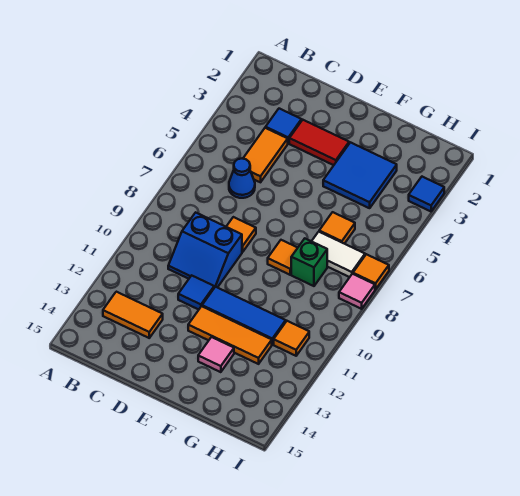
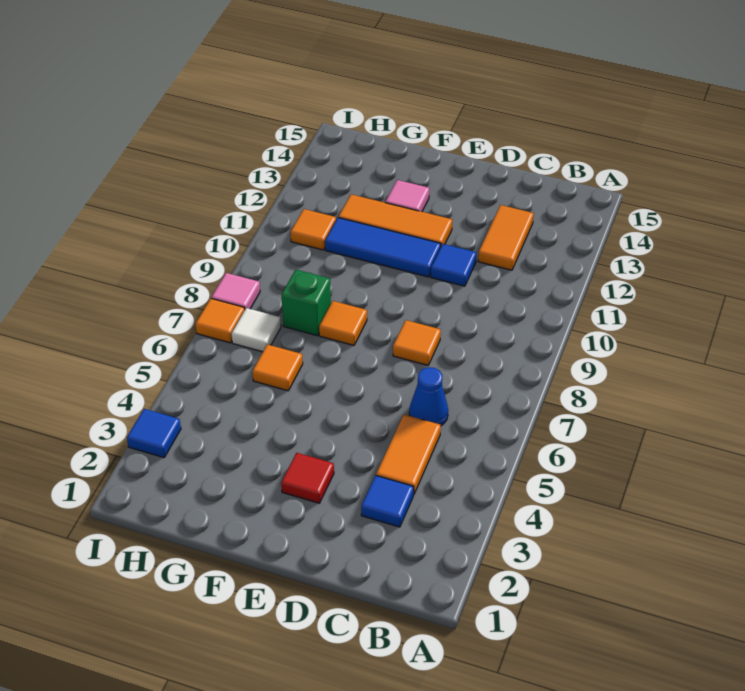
orange 1x2 tile [103,292,163,338] -> orange 1x2 tile turned to [478,205,534,270]
blue 2x2 slope [168,212,242,288] -> none
red 1x2 tile [289,120,349,165] -> red 1x1 tile [281,453,334,503]
blue 2x2 tile [323,142,397,208] -> none
white 1x2 tile [312,232,365,277] -> white 1x1 tile [232,308,281,352]

